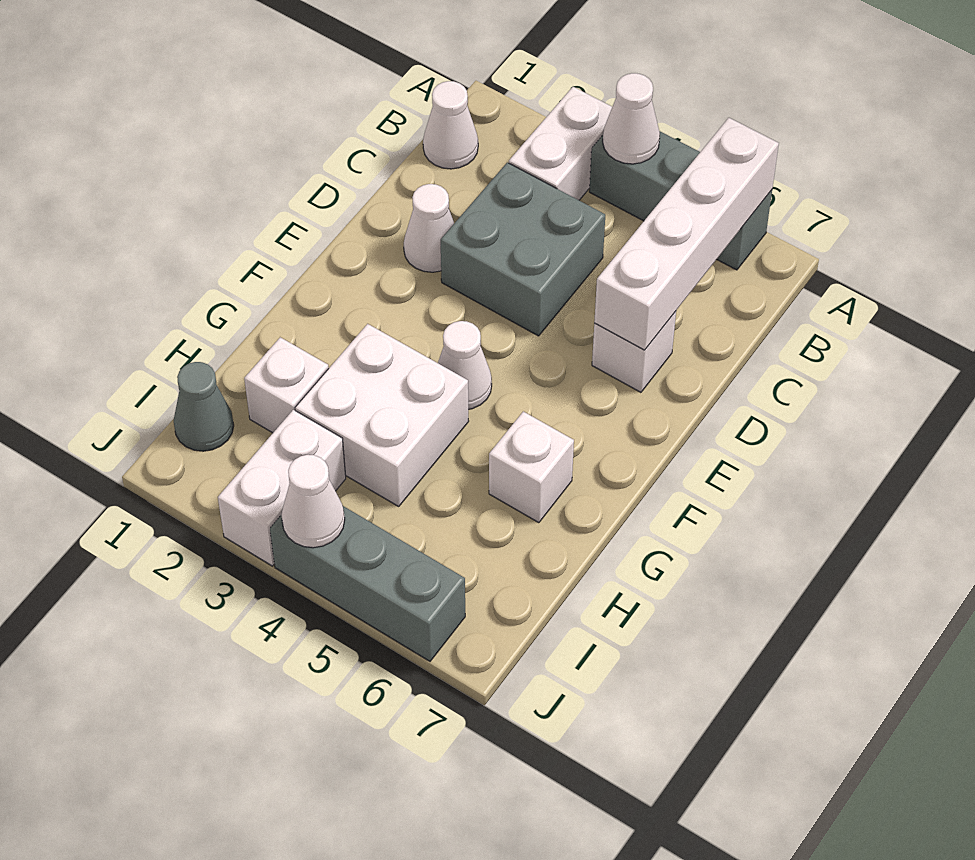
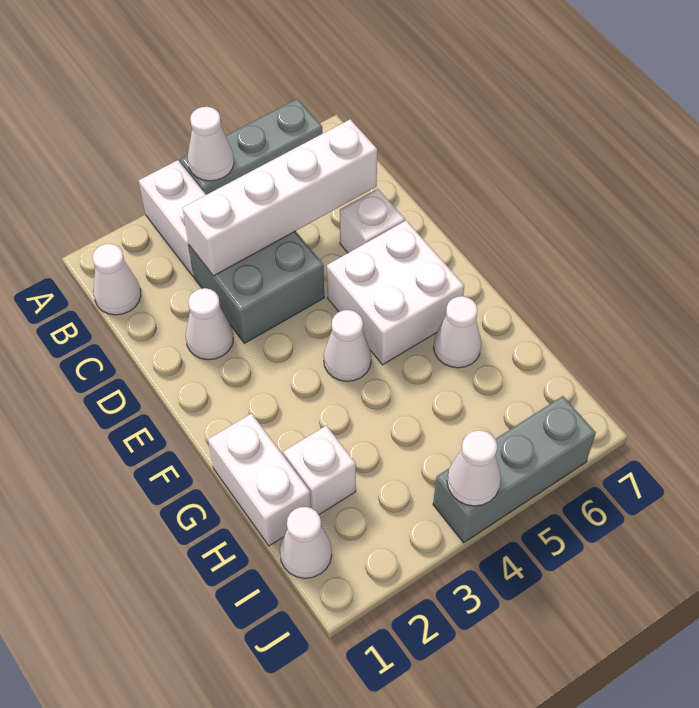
white 1x4 brick [594,118,779,350] -> white 1x4 brick turned to [182,119,377,276]
white 2x2 brick [295,324,469,506] -> white 2x2 brick moved to [327,221,464,365]
white 1x1 brick [489,411,574,523] -> white 1x1 cone [434,296,482,368]
grey 1x1 cone [174,362,234,451] -> white 1x1 cone [280,507,332,578]
white 1x2 brick [218,410,346,566] -> white 1x2 brick moved to [208,414,311,546]

